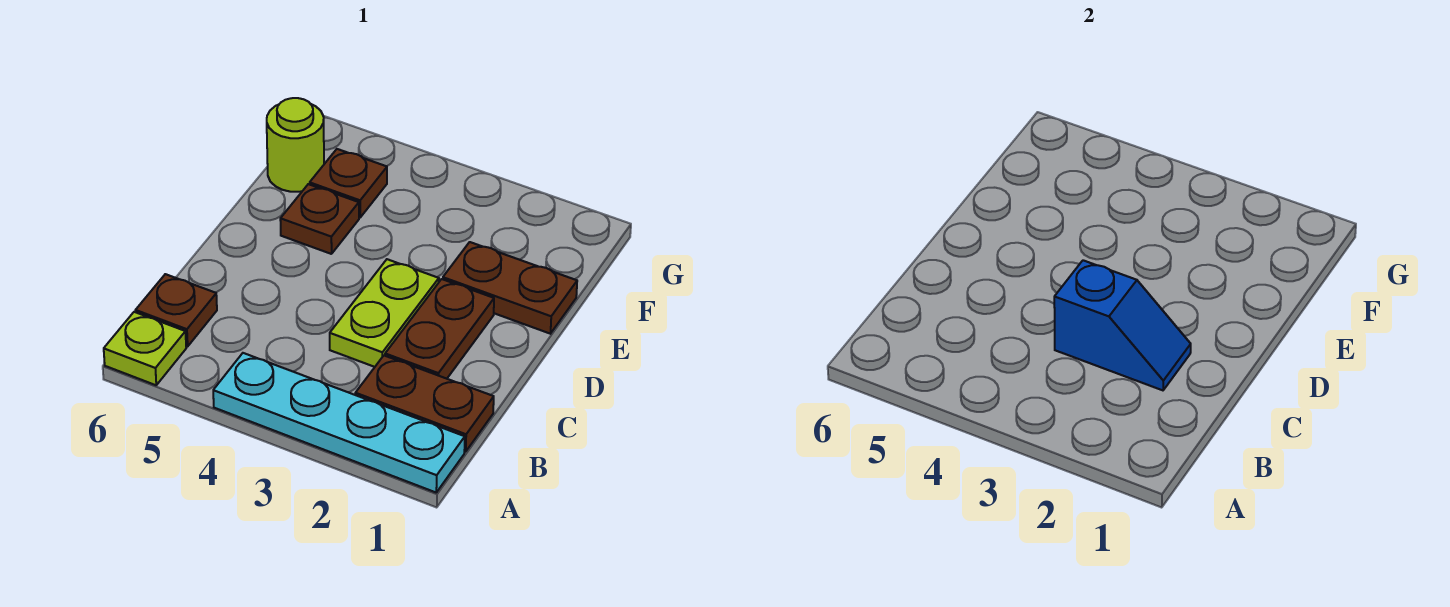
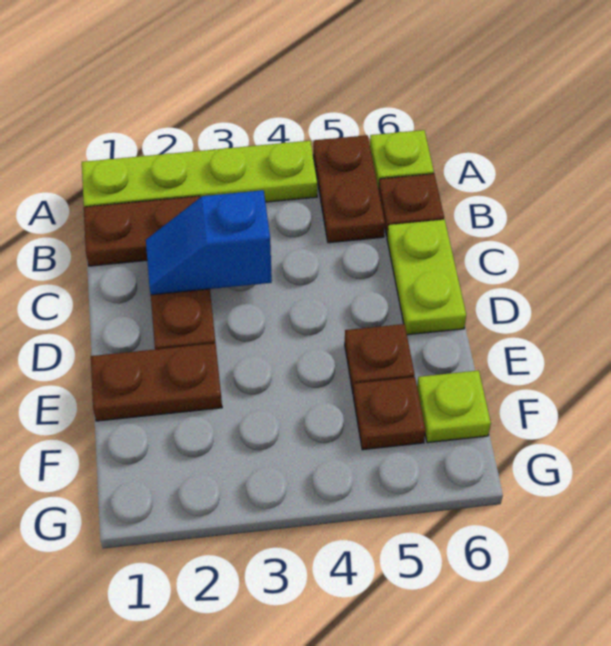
cyan 1x4 plate [213,353,465,492] -> lime 1x4 plate [82,141,318,207]
none -> brown 1x2 plate [313,135,385,243]
lime 1x2 plate [330,259,439,367] -> lime 1x2 plate moved to [387,219,466,335]
lime 1x1 round brick [267,98,324,192] -> lime 1x1 plate [417,370,491,443]

